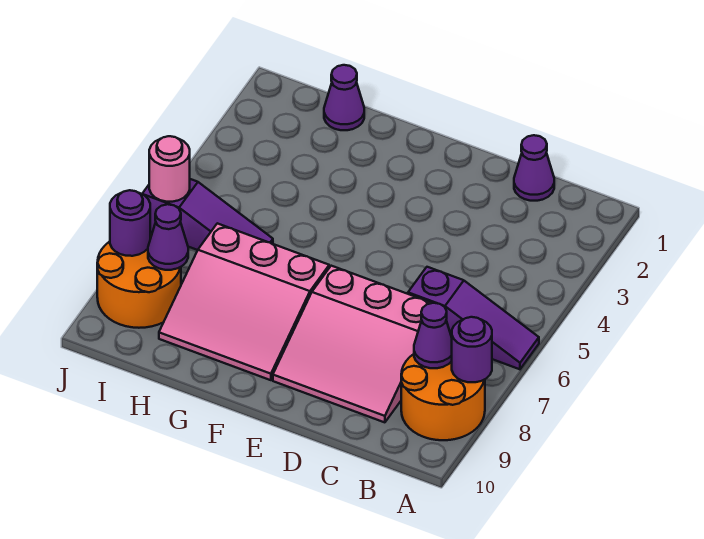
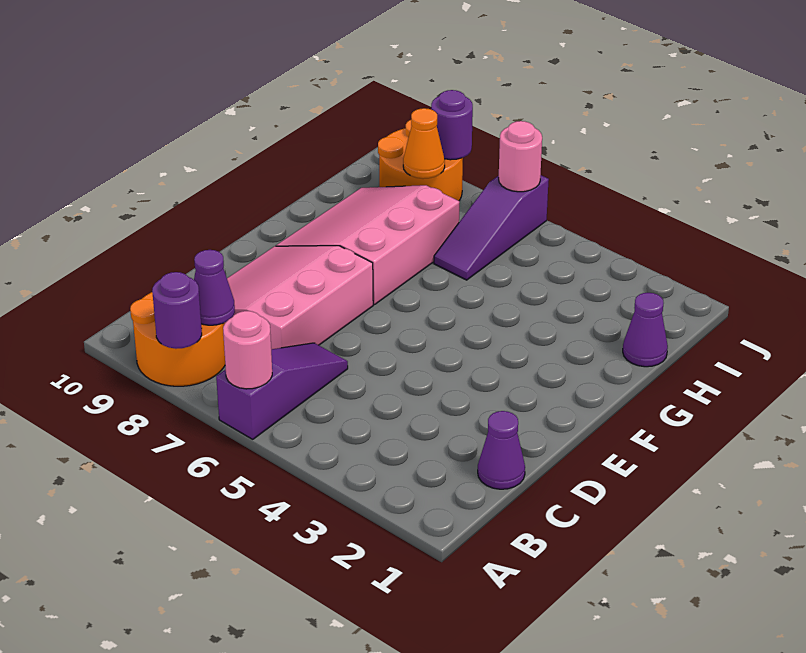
purple 1x3 slope [408,267,539,369] -> purple 1x3 slope turned to [216,343,348,439]
none -> pink 1x1 round brick [223,311,272,389]
purple 1x1 cone [148,204,188,270] -> orange 1x1 cone [403,108,445,179]

